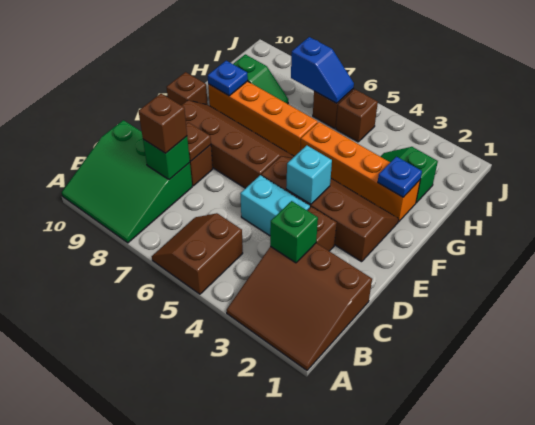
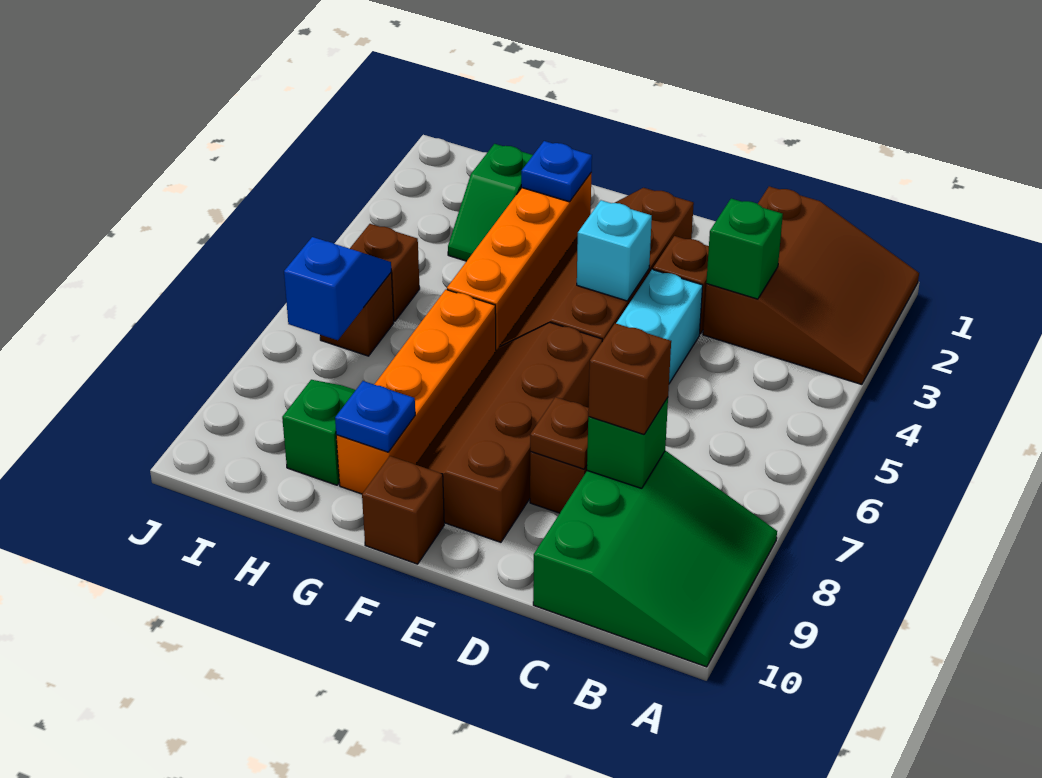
brown 2x2 slope [152,213,243,294] -> none

